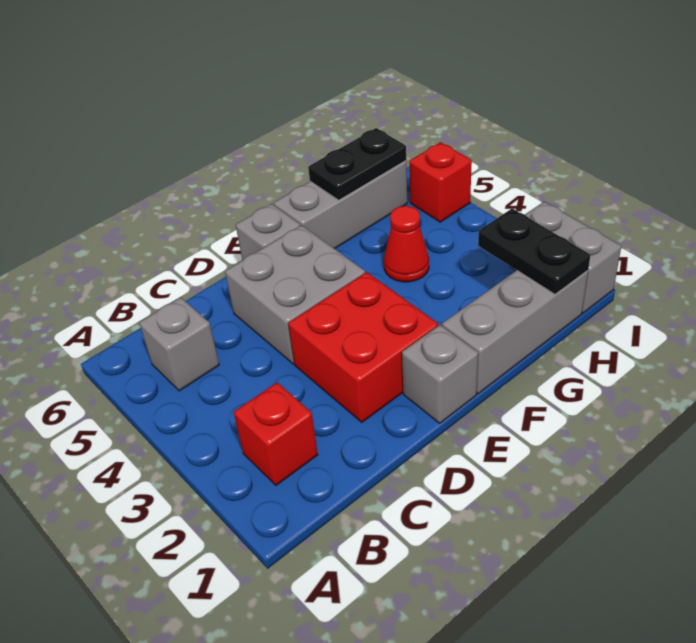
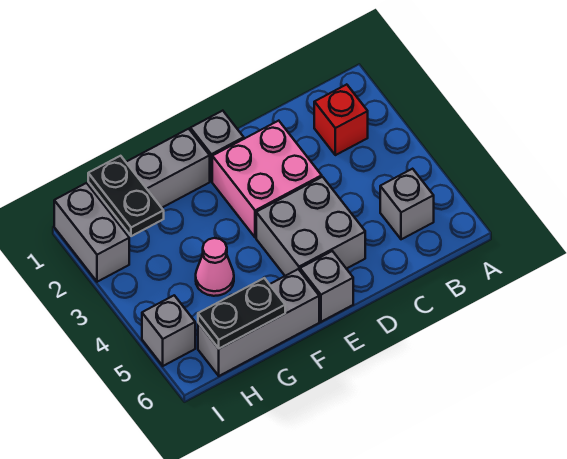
red 2x2 brick [288,272,438,422] -> pink 2x2 brick [212,121,322,238]
red 1x1 cone [384,206,429,282] -> pink 1x1 cone [196,238,234,296]
red 1x1 brick [409,142,472,222] -> grey 1x1 brick [142,295,195,366]

